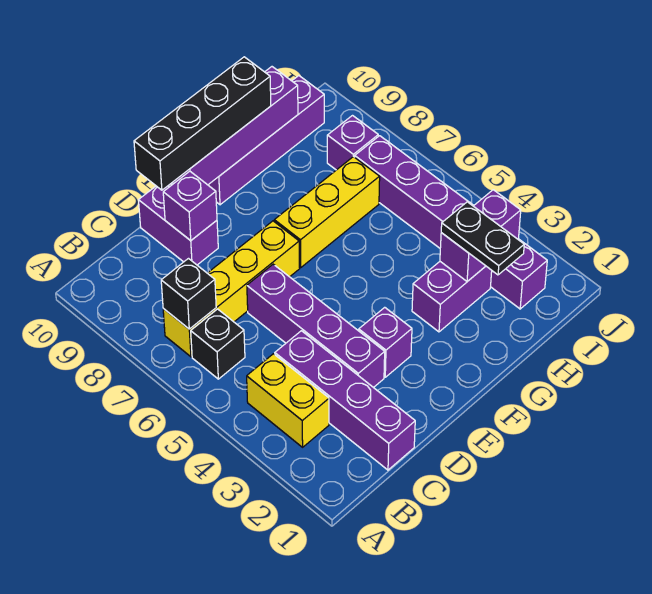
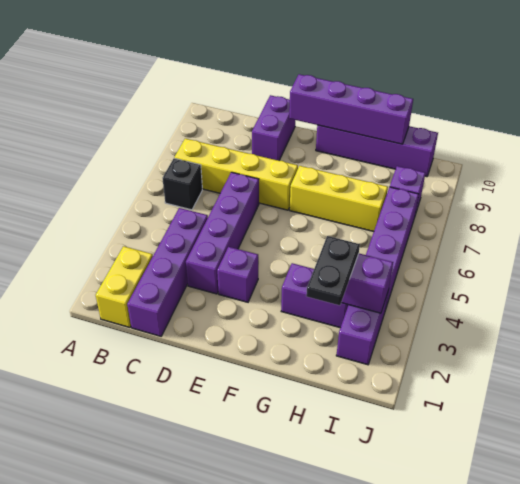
yellow 1x2 brick [247,354,329,447] -> yellow 1x2 brick moved to [96,246,153,327]
black 1x1 brick [161,259,216,329] -> none
purple 1x1 brick [163,171,217,241] -> none
black 1x4 brick [134,57,271,190] -> none

